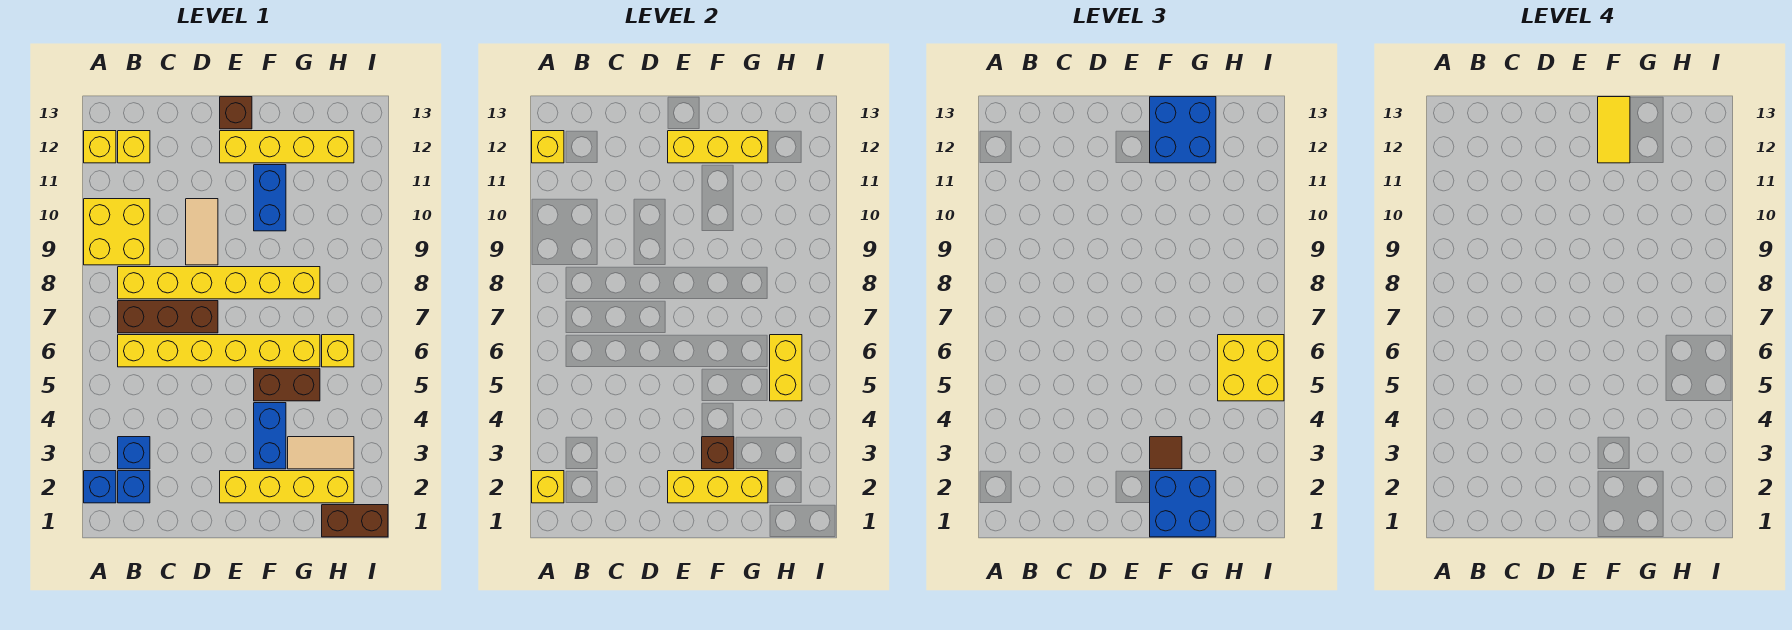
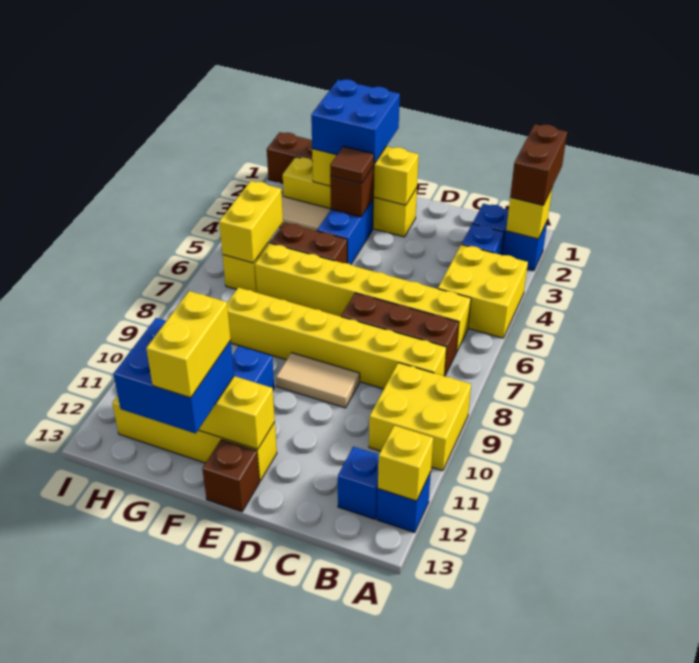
none -> brown 1x2 brick [510,124,567,205]
yellow 1x1 brick [84,131,116,163] -> blue 1x1 brick [377,472,431,533]
yellow 1x1 brick [118,131,150,163] -> blue 1x1 brick [338,447,379,519]
tan 1x2 tile [186,199,218,265] -> tan 1x2 tile turned to [276,353,360,408]
yellow 1x2 tile [1598,97,1630,163] -> yellow 1x2 brick [146,291,231,398]
yellow 2x2 brick [1218,335,1284,401] -> yellow 2x2 brick moved to [438,244,528,338]

